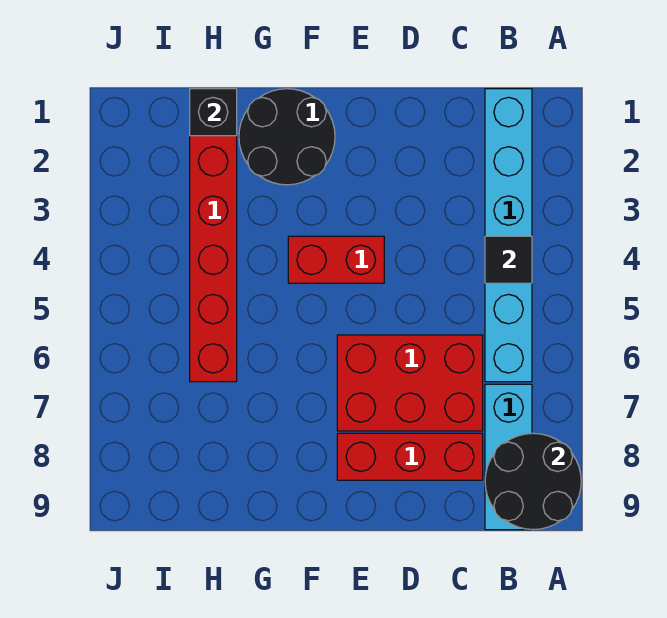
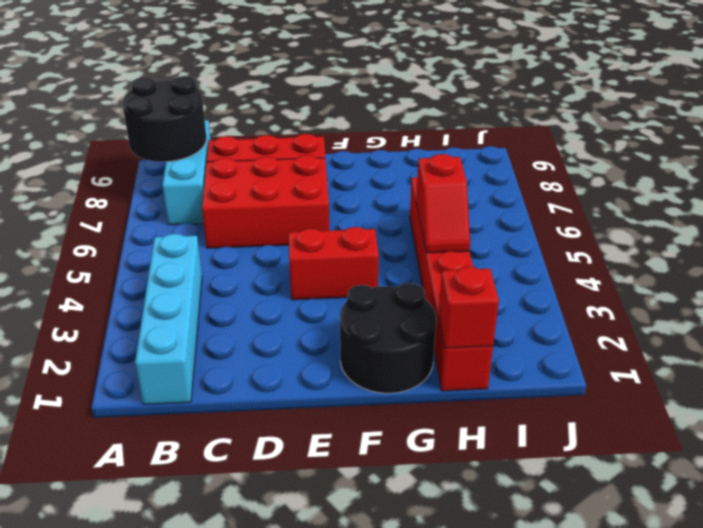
cyan 1x6 brick [485,89,532,382] -> cyan 1x4 brick [135,234,202,404]
black 1x1 tile [485,236,532,283] -> none
black 1x1 brick [190,89,237,136] -> red 1x1 brick [439,267,499,348]
none -> red 1x2 slope [416,154,470,253]

